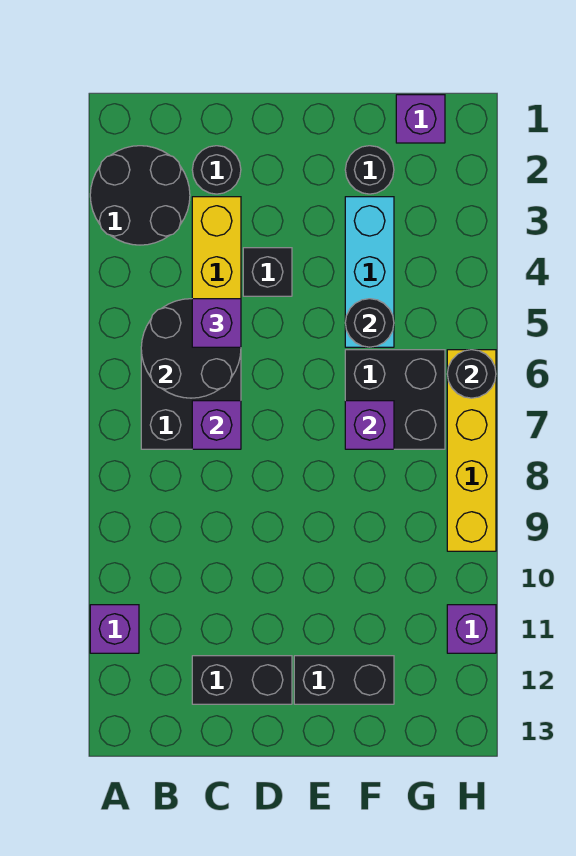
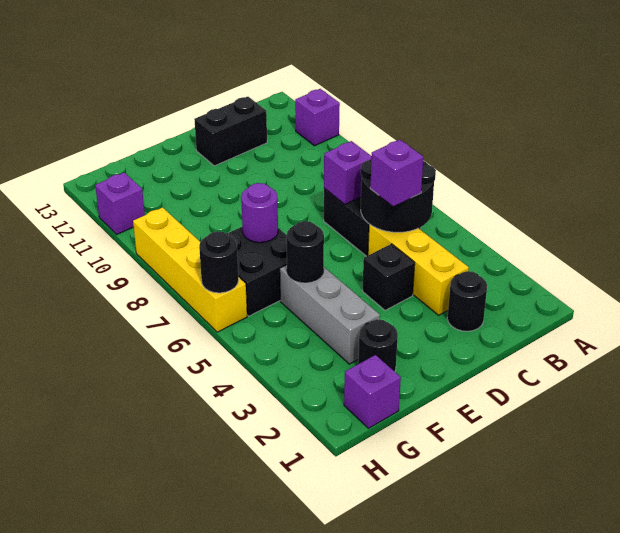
black 2x2 round brick [90,146,190,245] -> none
black 1x2 brick [294,656,394,704] -> none
cyan 1x3 brick [345,197,394,347] -> grey 1x3 brick [280,265,380,364]
purple 1x1 brick [345,401,394,449] -> purple 1x1 round brick [241,183,278,243]

